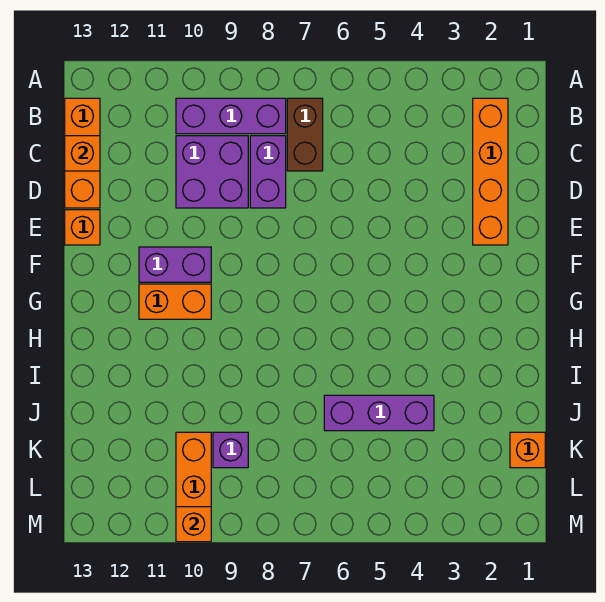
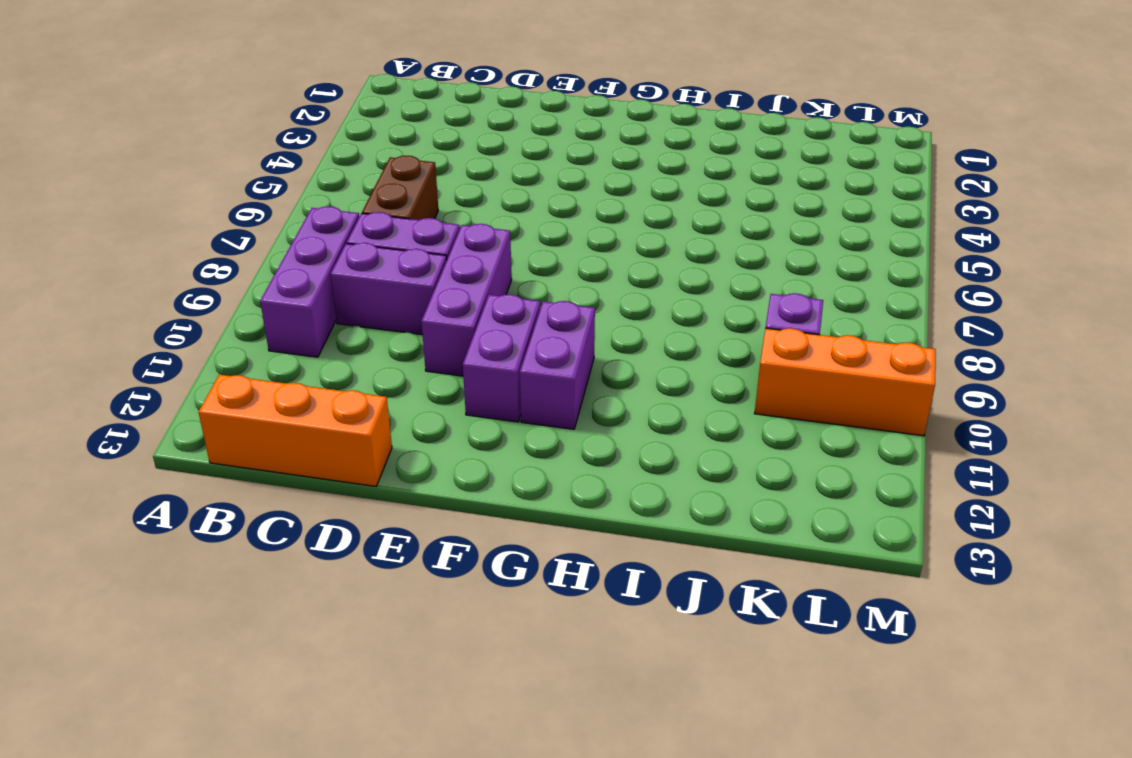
orange 1x4 brick [473,98,508,245] -> none
brown 1x2 brick [287,98,323,171] -> brown 1x2 brick turned to [362,156,438,220]
purple 2x2 brick [176,136,248,208] -> purple 1x2 brick [330,243,447,335]
orange 1x1 brick [65,136,100,171] -> none
orange 1x1 brick [65,210,100,245] -> none
orange 1x2 brick [139,284,211,319] -> purple 1x2 brick [520,301,595,429]
purple 1x3 brick [324,395,434,431] -> purple 1x3 brick moved to [422,224,512,376]
orange 1x1 brick [510,432,545,468] -> none
orange 1x1 brick [176,507,211,542] -> none

